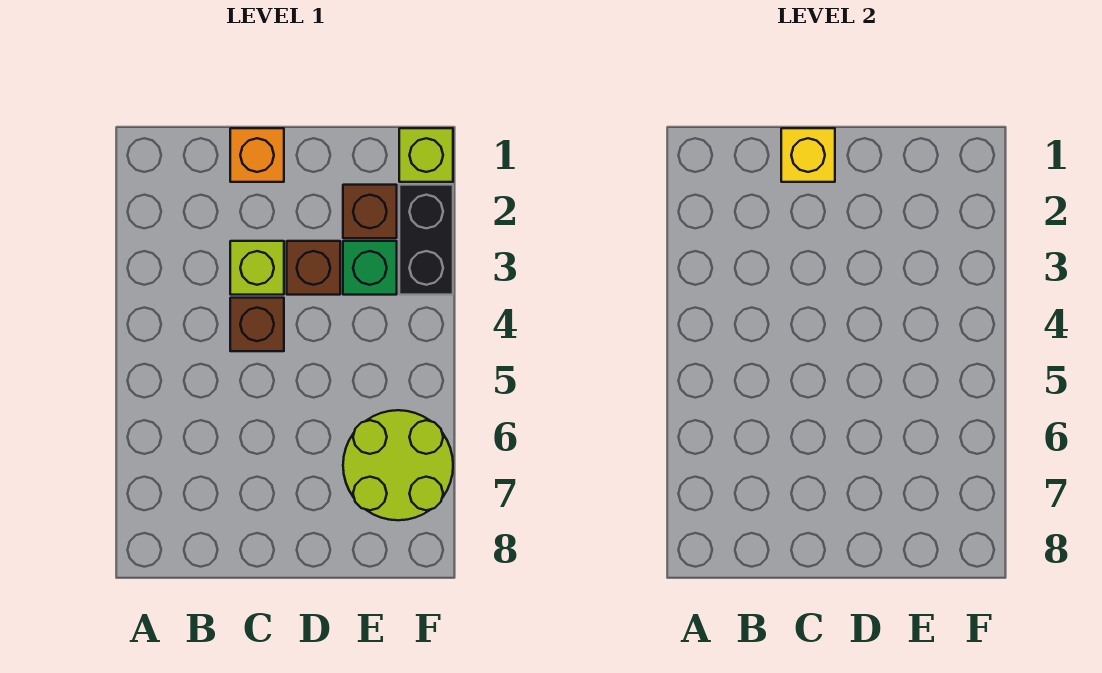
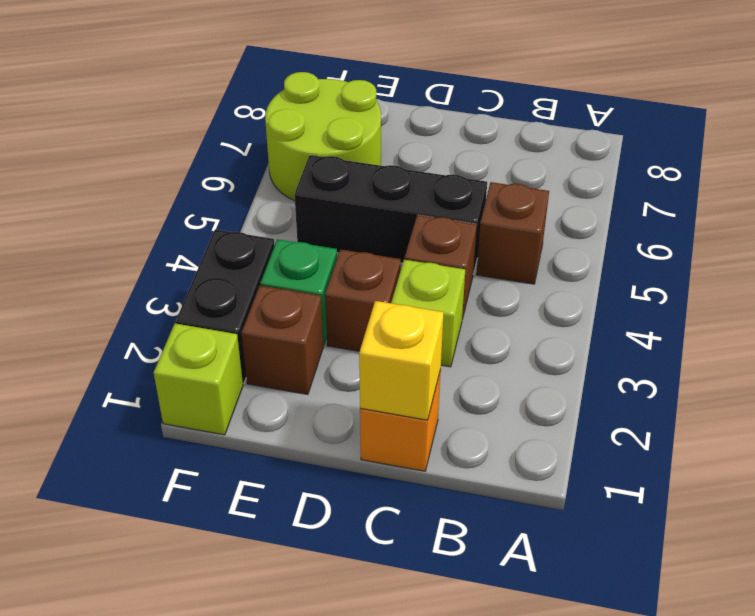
none -> brown 1x1 brick [476,182,549,284]
none -> black 1x3 brick [294,155,487,274]

